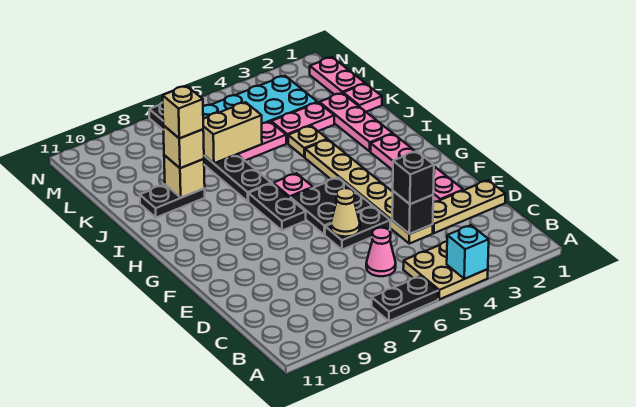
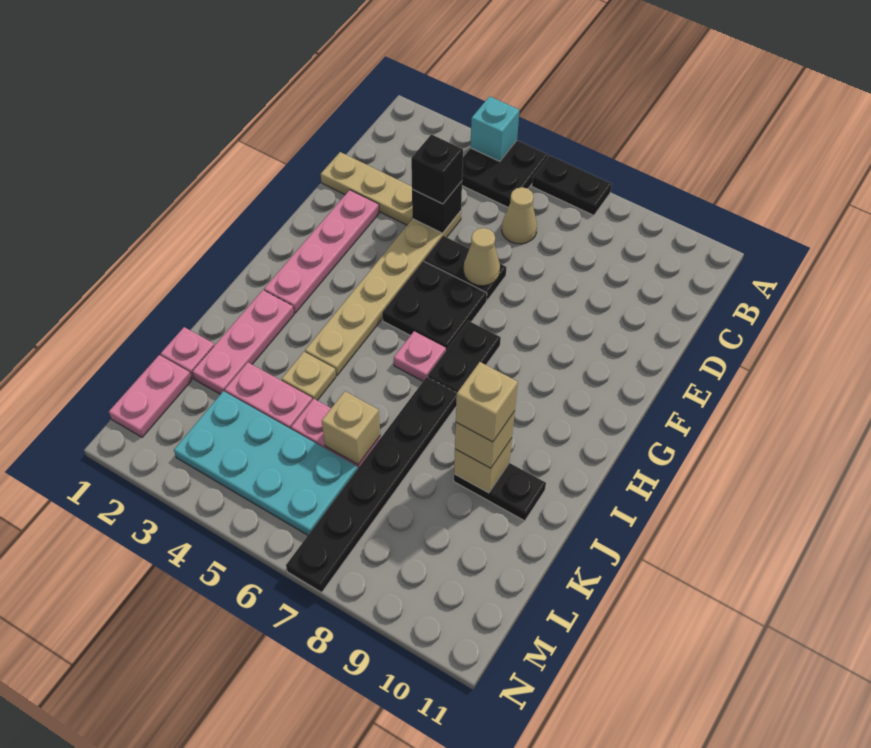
tan 2x2 plate [403,242,488,299] -> black 2x2 plate [462,140,548,207]
pink 1x1 cone [366,228,396,276] -> tan 1x1 cone [502,187,537,244]
tan 1x2 brick [203,102,262,163] -> tan 1x1 brick [322,391,380,464]

